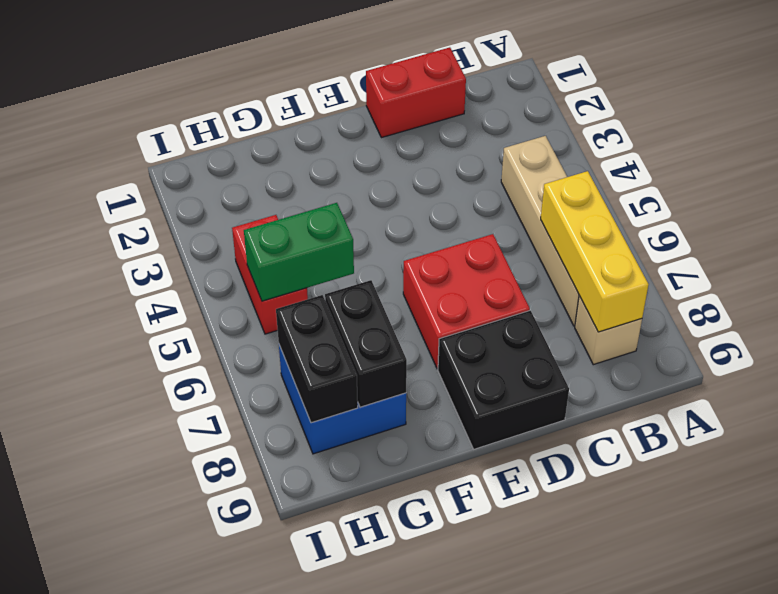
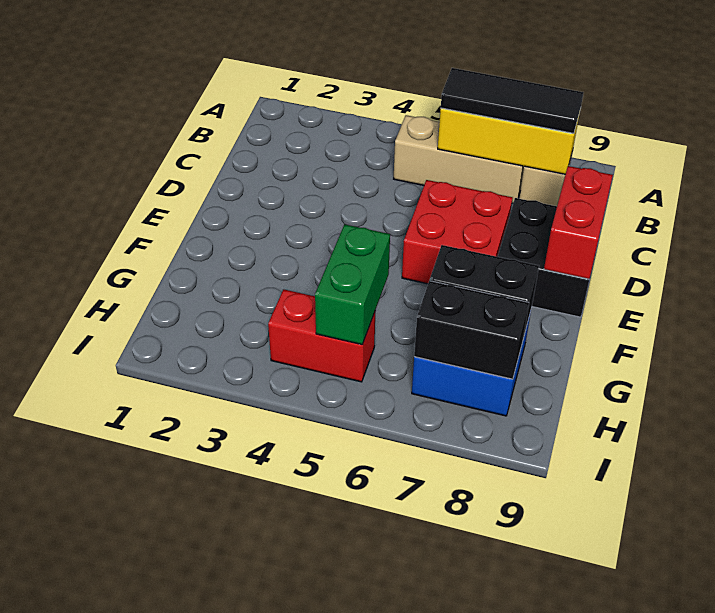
tan 1x4 brick [501,136,579,326] -> tan 1x3 brick [394,115,524,204]
none -> black 1x3 tile [441,68,584,133]
red 1x2 brick [366,47,466,138] -> red 1x2 brick moved to [544,166,613,279]

